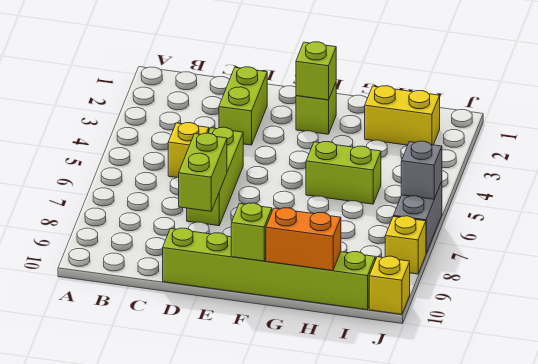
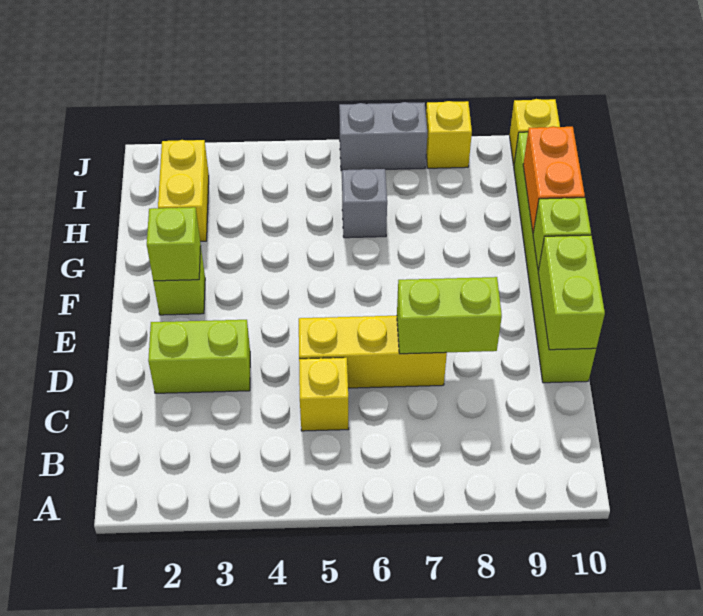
lime 1x3 brick [187,127,243,226] -> yellow 1x3 brick [299,316,447,388]
lime 1x2 brick [306,142,381,204] -> lime 1x2 brick moved to [538,235,605,350]
grey 1x1 brick [401,141,442,199] -> grey 1x1 brick moved to [342,169,387,238]

